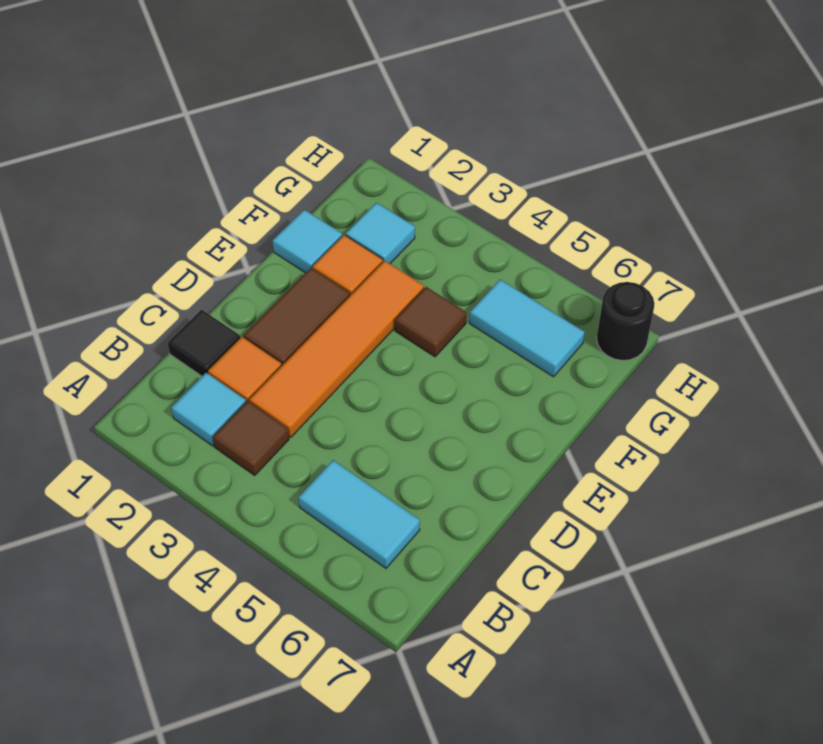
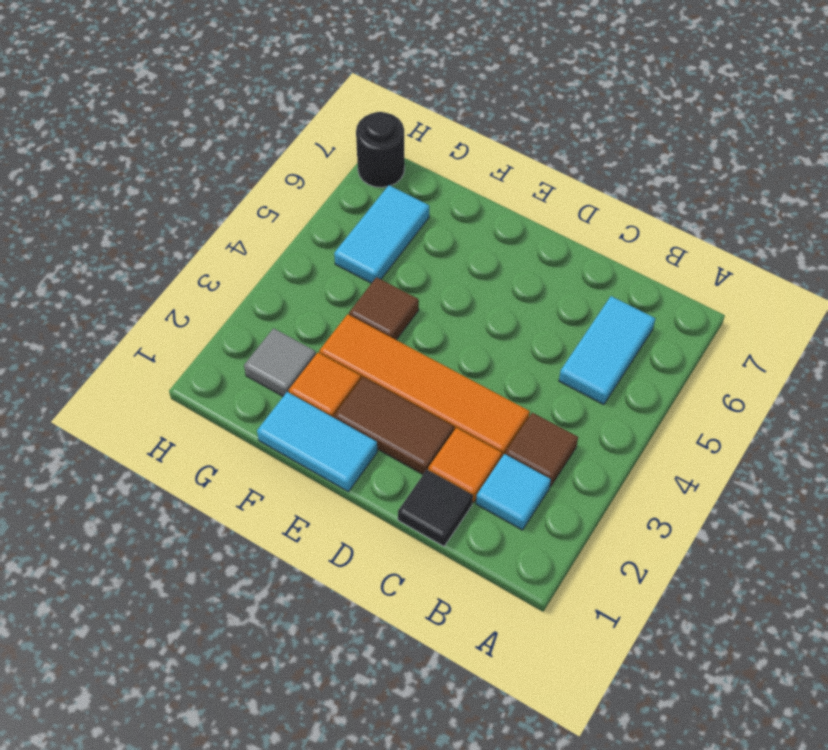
cyan 1x1 tile [273,210,342,273] -> cyan 1x2 tile [257,392,377,492]
cyan 1x1 tile [346,203,415,263] -> grey 1x1 tile [244,328,316,396]

